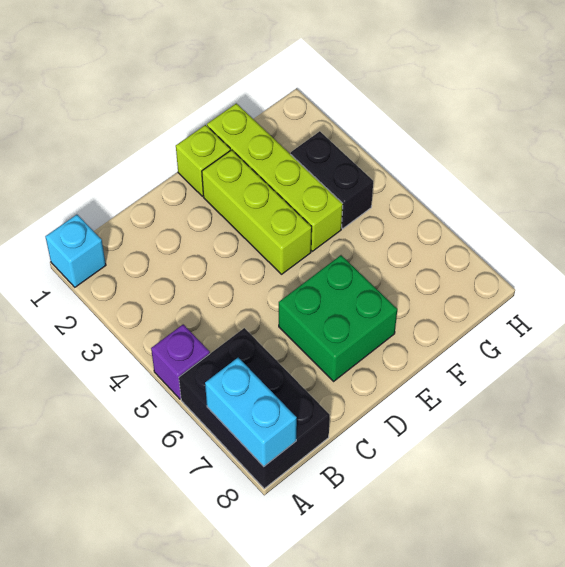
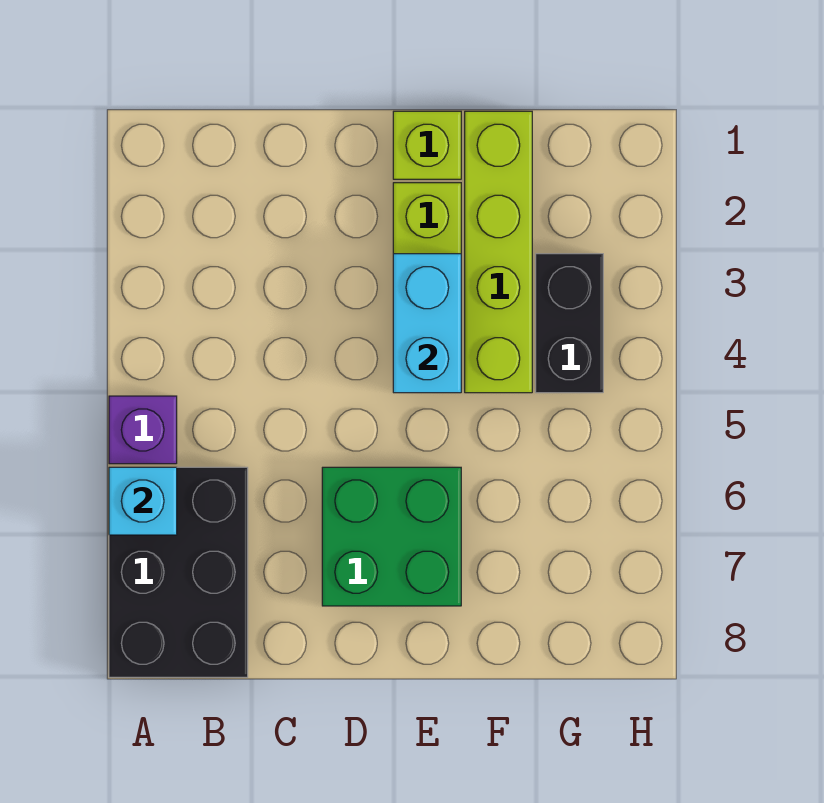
cyan 1x1 brick [45,215,106,287] -> cyan 1x1 brick moved to [109,467,177,535]
cyan 1x2 brick [205,358,297,466] -> cyan 1x2 brick moved to [393,254,461,393]

